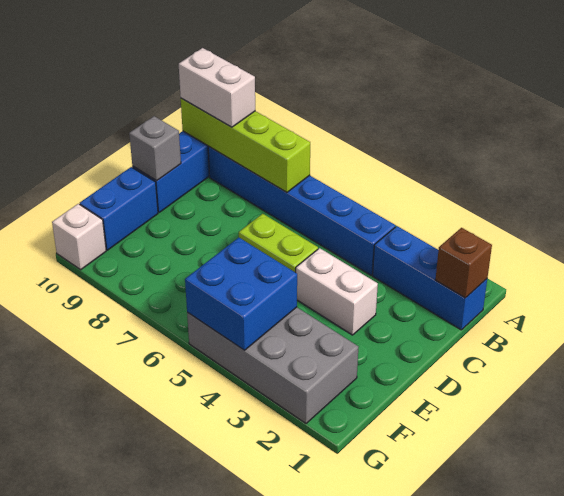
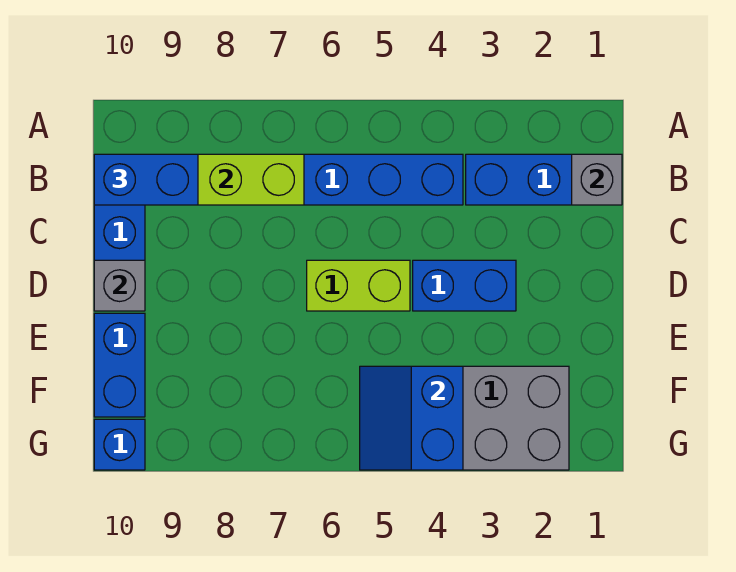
brown 1x1 brick [435,228,492,298] -> grey 1x1 brick [572,154,622,205]
white 1x2 brick [179,48,255,127] -> blue 1x2 brick [94,154,198,205]
white 1x2 brick [296,248,378,335] -> blue 1x2 brick [413,260,516,311]
blue 2x2 brick [185,238,297,350] -> blue 2x2 slope [360,366,463,470]
white 1x1 brick [52,204,106,270] -> blue 1x1 brick [94,419,145,470]

